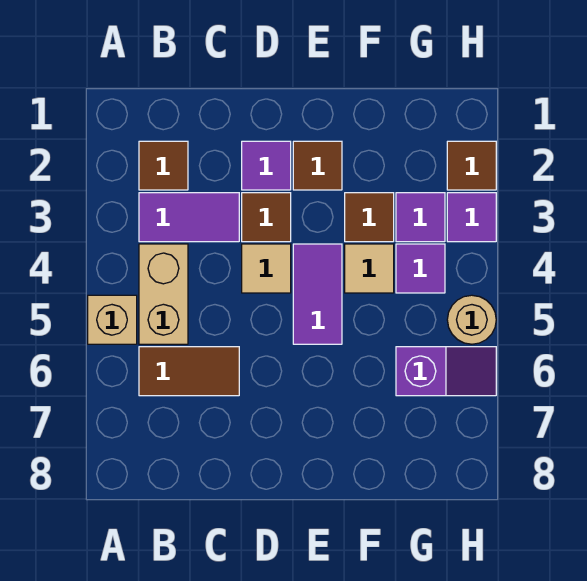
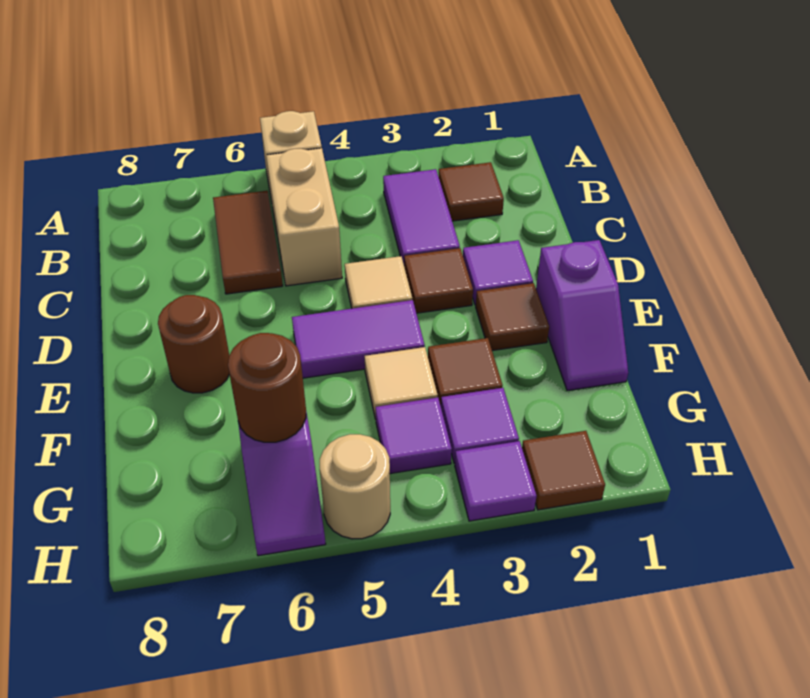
tan 1x2 brick [139,244,188,344] -> tan 1x2 brick turned to [266,148,342,286]
none -> purple 1x2 slope [536,240,628,391]
none -> brown 1x1 round brick [158,295,229,393]
none -> brown 1x1 round brick [228,333,306,442]

